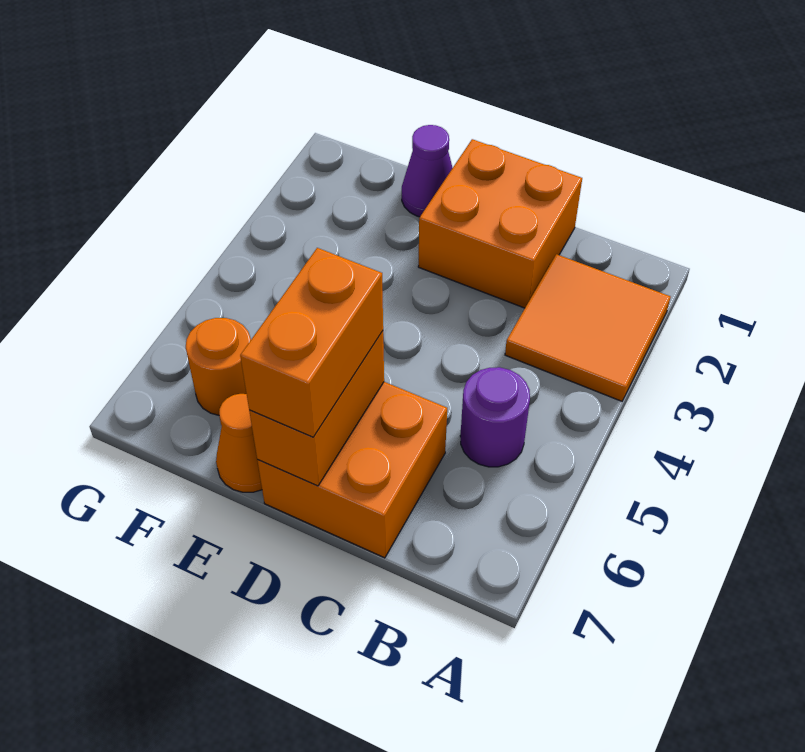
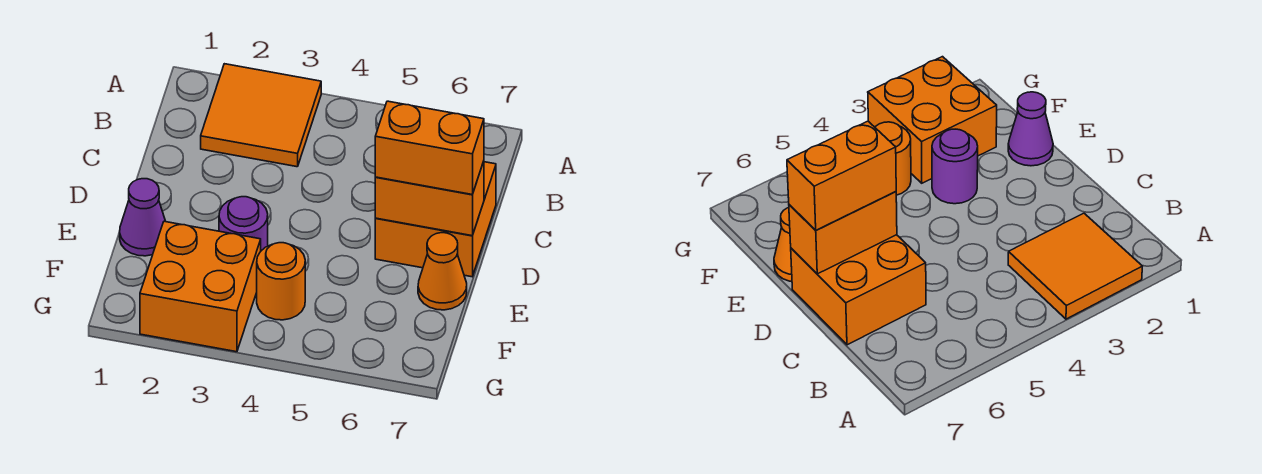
purple 1x1 round brick [460,367,530,467] -> purple 1x1 round brick moved to [219,197,268,251]
orange 2x2 brick [418,139,582,308] -> orange 2x2 brick moved to [140,221,261,352]
orange 1x1 round brick [186,318,251,415] -> orange 1x1 round brick moved to [257,243,305,320]

